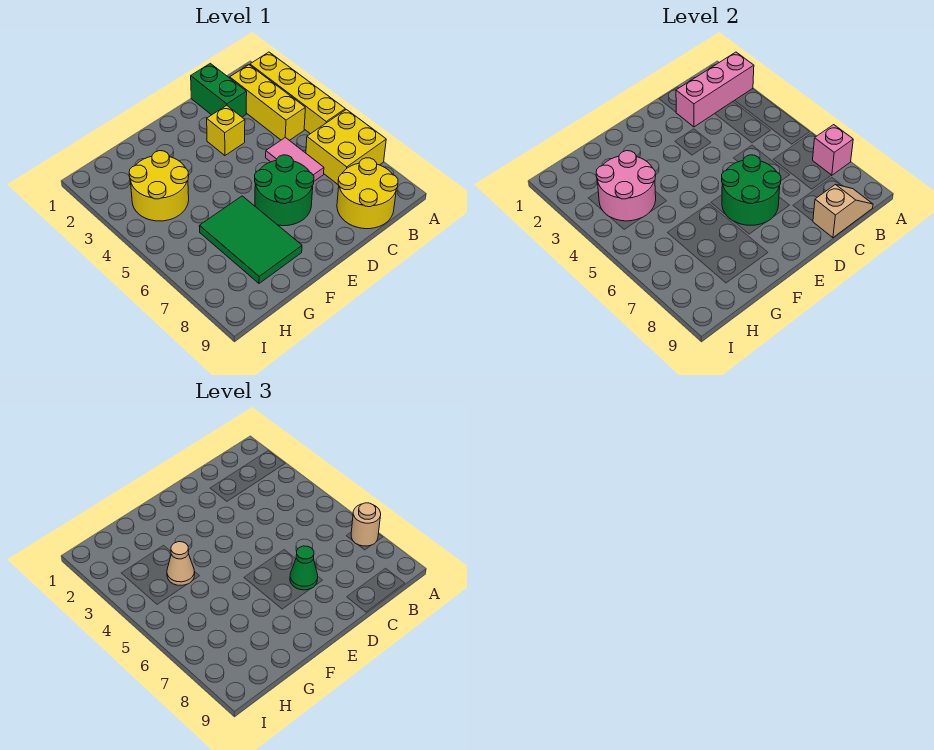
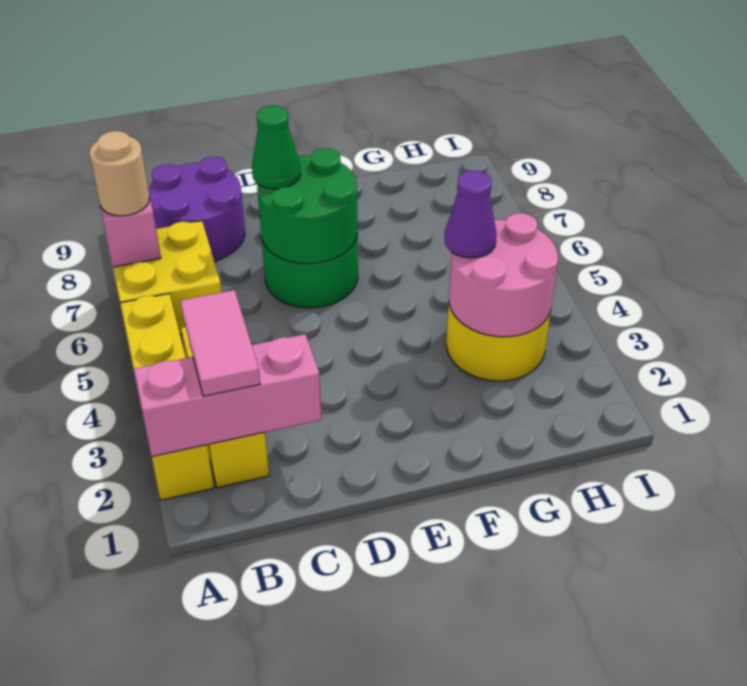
yellow 2x2 round brick [337,158,398,229] -> purple 2x2 round brick [148,157,245,261]
tan 1x2 slope [813,184,873,238] -> none
green 1x2 brick [191,63,247,117] -> none
pink 1x2 tile [266,137,324,181] -> pink 1x2 tile moved to [180,290,260,396]
yellow 1x1 brick [207,105,245,156] -> none
green 2x3 tile [200,196,302,283] -> none
tan 1x1 cone [167,542,195,585] -> purple 1x1 cone [445,171,497,258]

